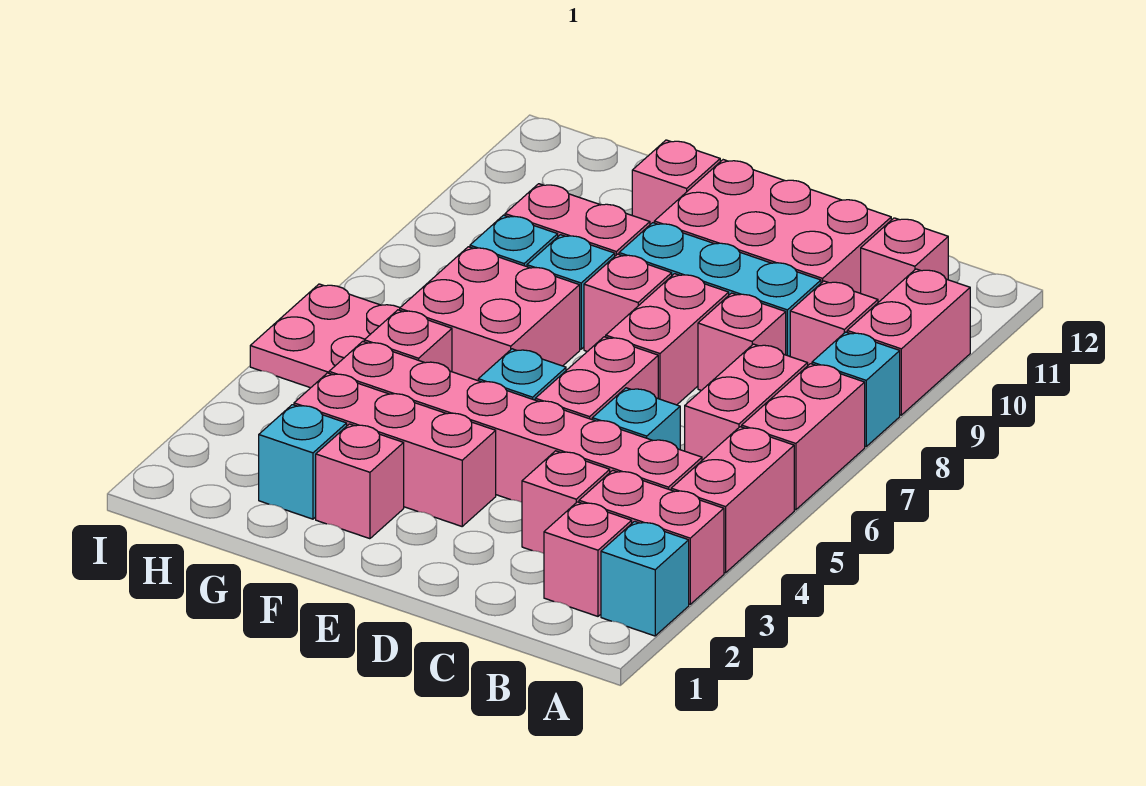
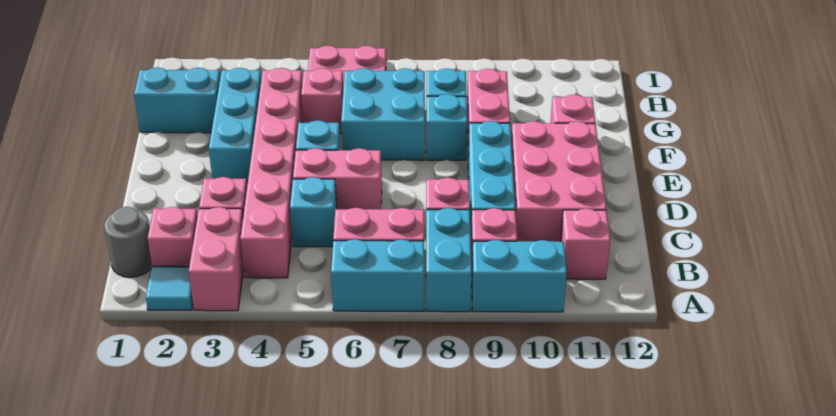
cyan 1x1 brick [601,521,689,636] -> cyan 1x1 tile [146,266,193,310]
pink 1x2 brick [671,427,794,573] -> none
pink 1x2 brick [742,364,865,510] -> cyan 1x2 brick [331,239,424,311]
cyan 1x1 brick [812,332,900,447] -> cyan 1x2 brick [426,208,472,312]
pink 1x2 brick [847,269,970,415] -> cyan 1x2 brick [471,240,567,312]
none -> grey 1x1 round brick [104,207,152,277]
pink 1x2 brick [606,274,729,405] -> none
pink 1x3 brick [294,373,496,526] -> cyan 1x3 brick [209,68,261,185]
pink 1x1 brick [584,254,672,352] -> none
pink 1x1 brick [316,424,404,539] -> none
pink 2x2 brick [400,247,580,381] -> cyan 2x2 brick [341,68,425,160]
cyan 1x1 brick [259,405,347,519] -> cyan 1x2 brick [134,67,220,133]

